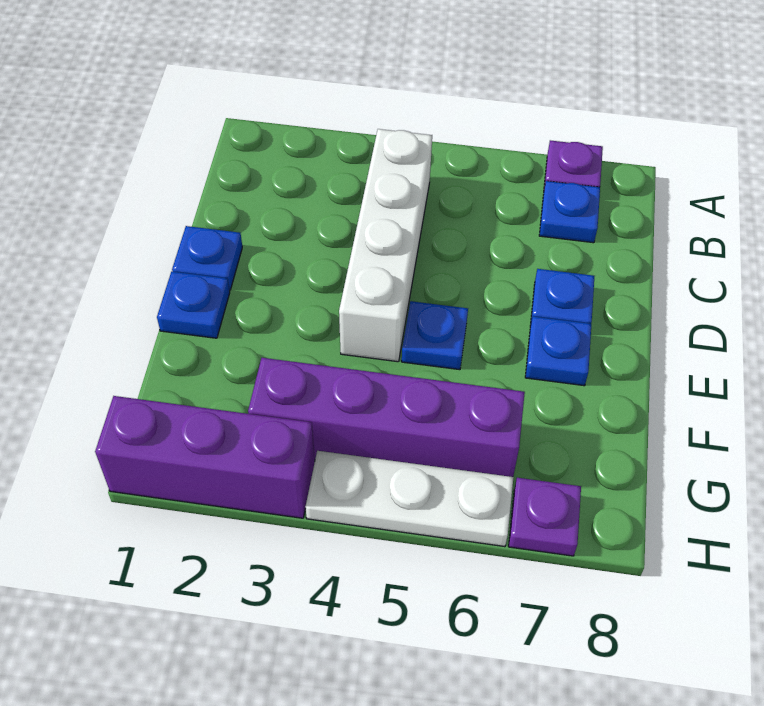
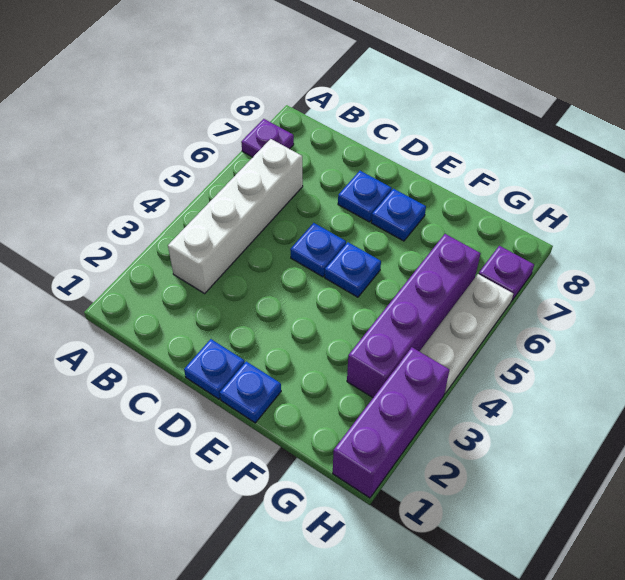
white 1x4 brick [339,129,432,362] -> white 1x4 brick turned to [168,139,303,293]
blue 1x1 plate [539,181,600,243] -> blue 1x1 plate moved to [290,223,346,277]

